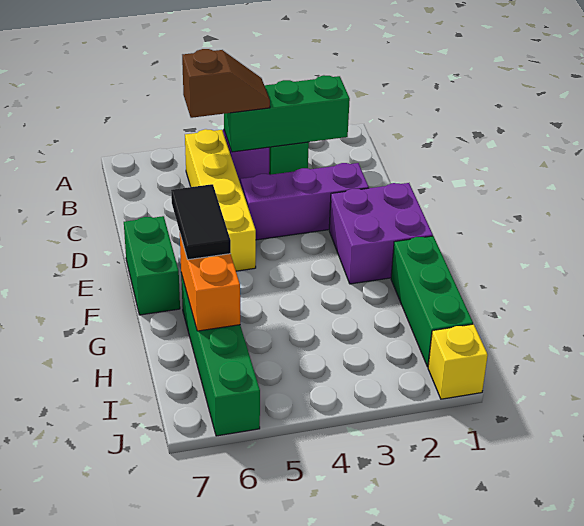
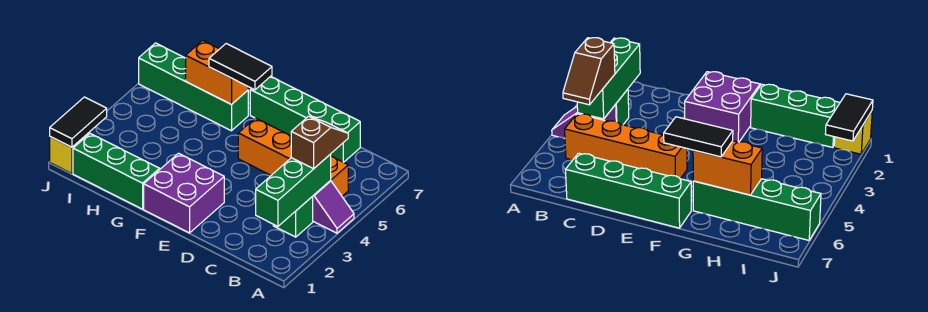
brown 1x2 slope [182,49,270,118] -> brown 1x2 slope turned to [291,116,348,169]
yellow 1x4 brick [185,129,256,271] -> orange 1x4 brick [238,118,348,196]
purple 1x3 brick [241,163,369,240] -> none
green 1x2 brick [124,216,180,315] -> green 1x4 brick [250,76,360,162]
none -> black 1x2 tile [50,97,107,147]

